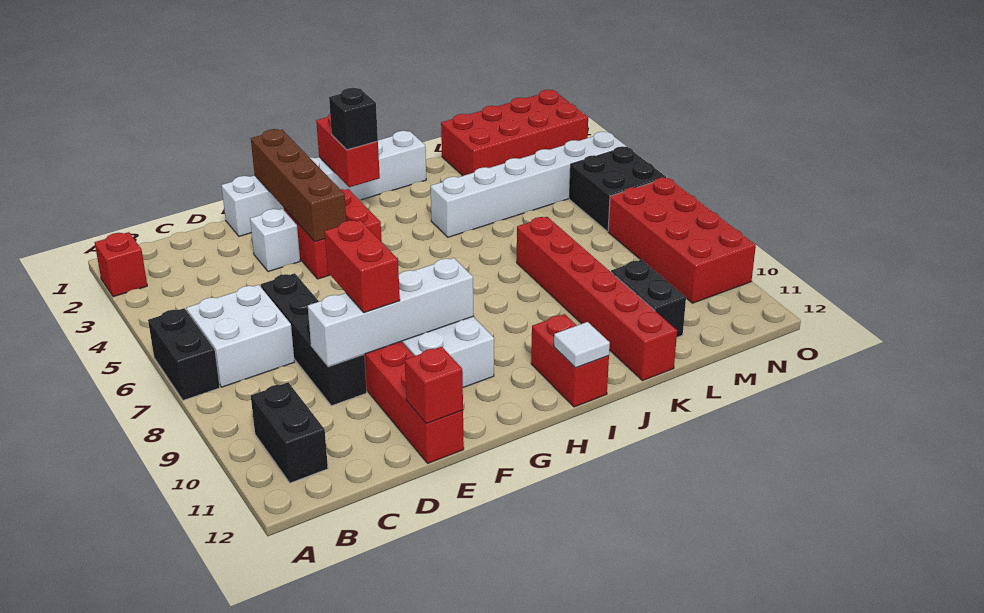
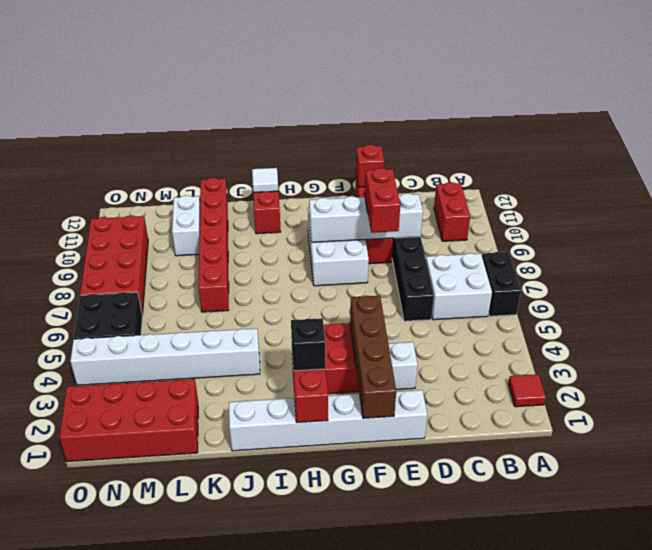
red 1x1 brick [95,232,147,297] -> red 1x1 tile [508,374,546,407]
black 1x2 brick [251,382,328,483] -> red 1x2 brick [434,182,470,241]
black 1x2 brick [611,260,686,337] -> white 1x2 brick [172,196,200,256]

